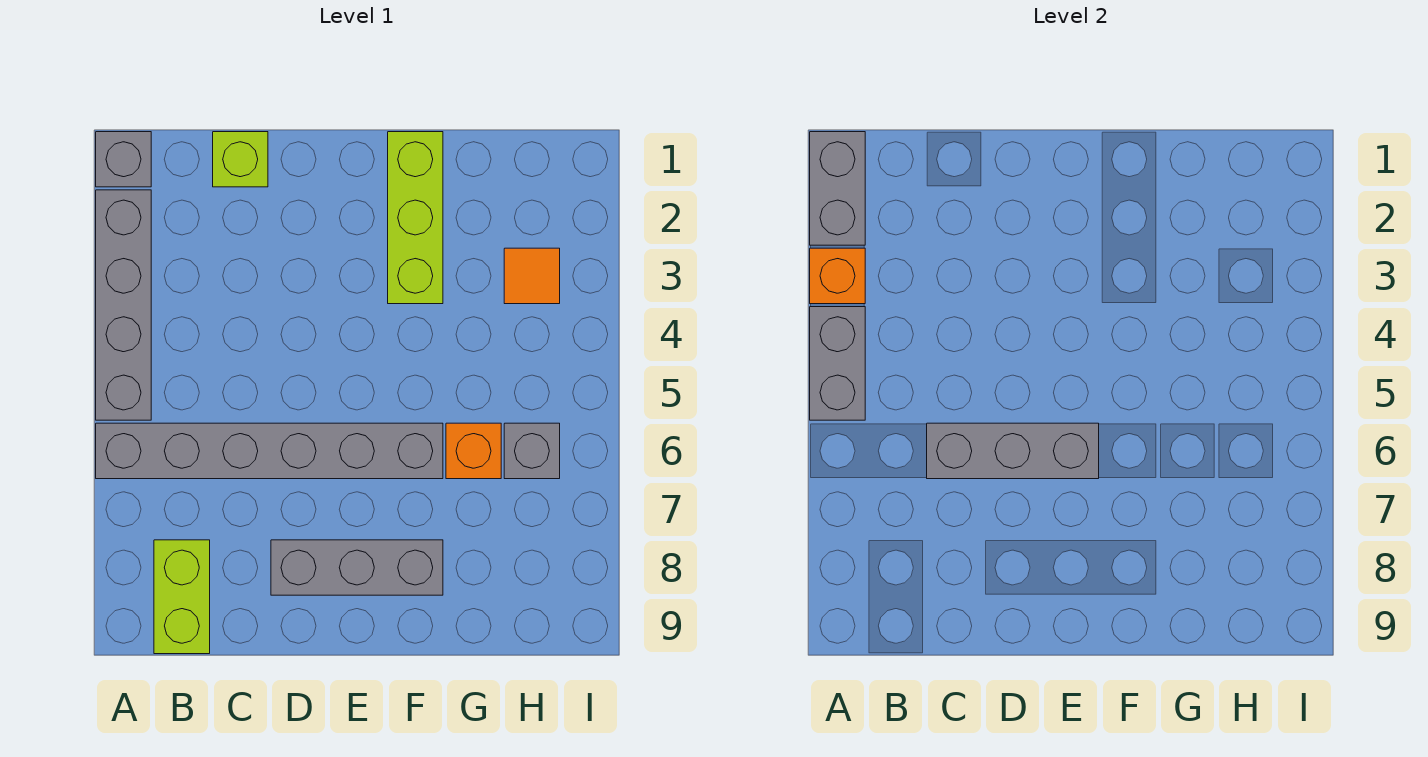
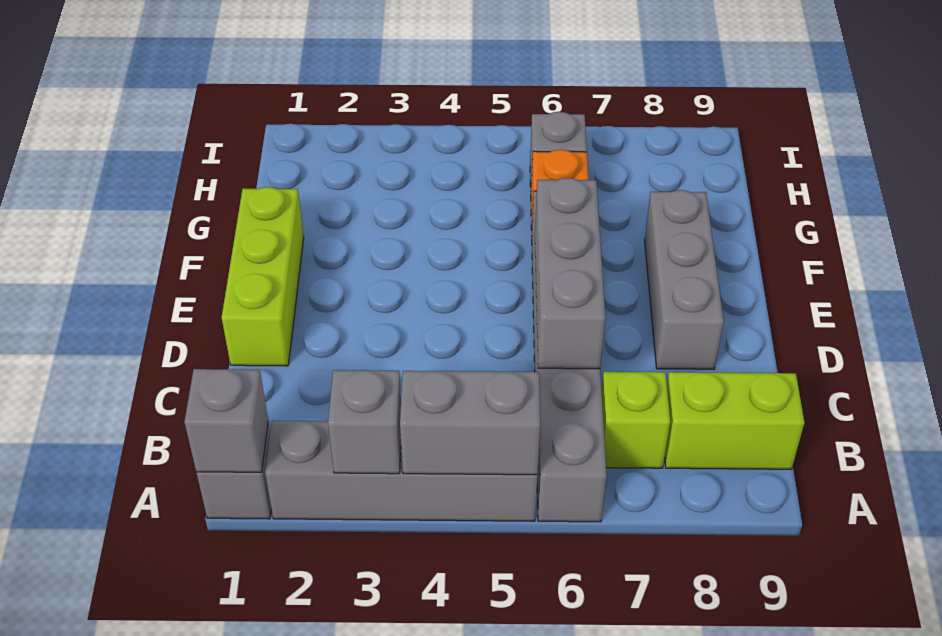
grey 1x2 brick [810,132,865,245] -> grey 1x1 brick [184,369,268,472]
orange 1x1 brick [810,248,865,304] -> grey 1x1 brick [328,370,401,474]
lime 1x1 brick [213,132,268,187] -> lime 1x1 brick moved to [601,372,670,468]
lime 1x3 brick [388,132,443,304] -> lime 1x3 brick turned to [222,187,304,366]
orange 1x1 tile [504,248,560,304] -> none

